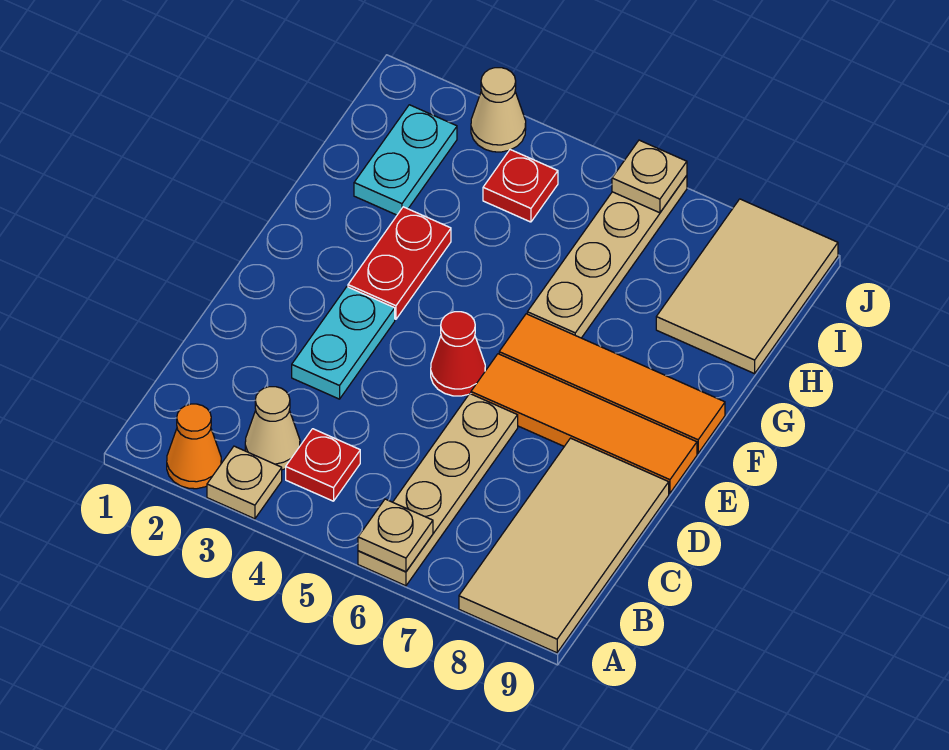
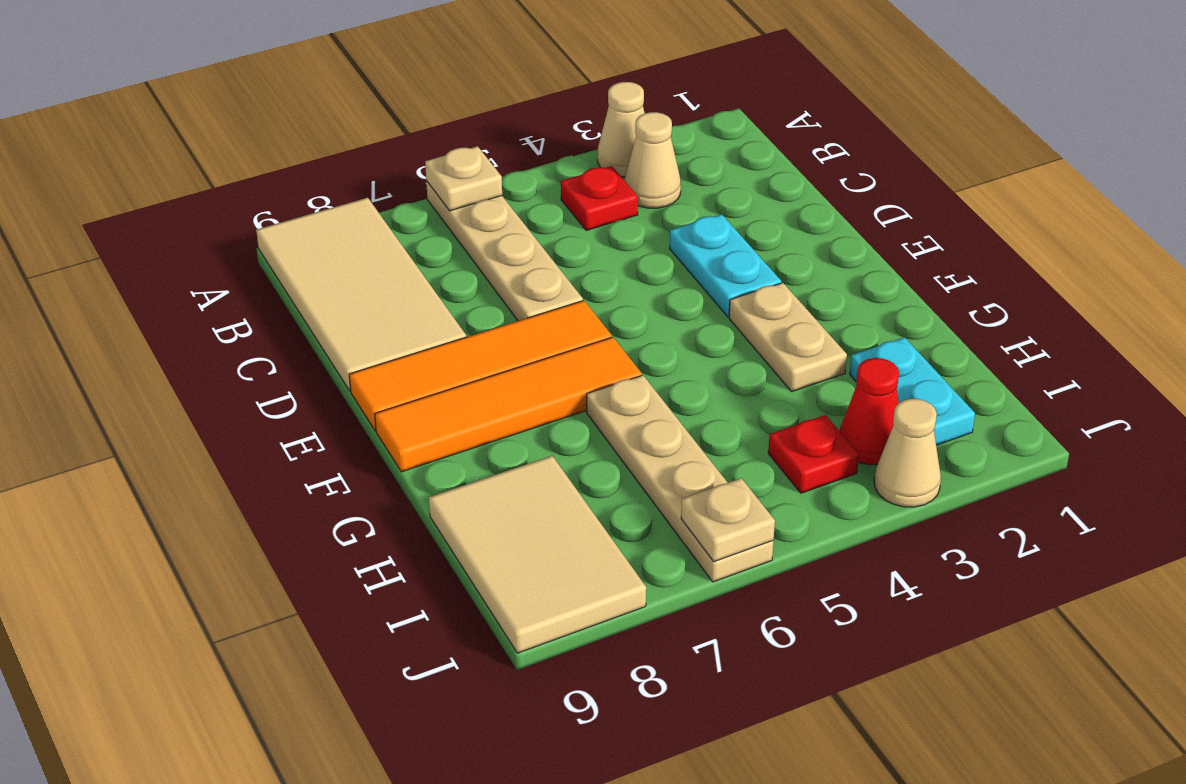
orange 1x1 cone [167,404,221,489] -> none
tan 1x1 plate [207,446,282,519] -> tan 1x1 cone [598,82,645,177]
red 1x1 cone [431,312,485,396] -> red 1x1 cone moved to [840,358,899,465]
red 1x2 plate [348,207,451,319] -> tan 1x2 plate [729,283,847,392]

